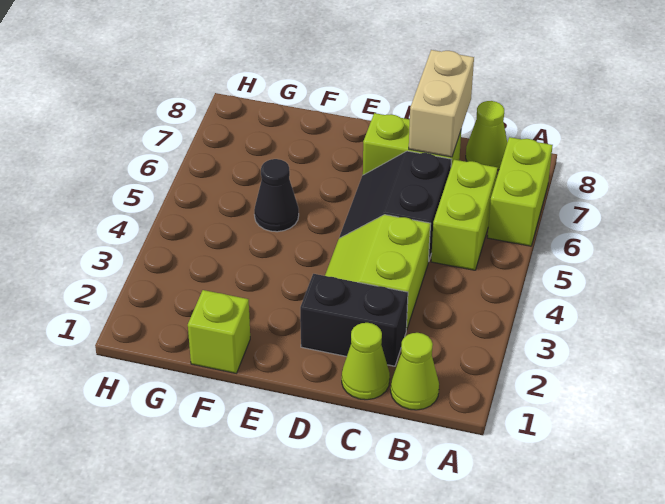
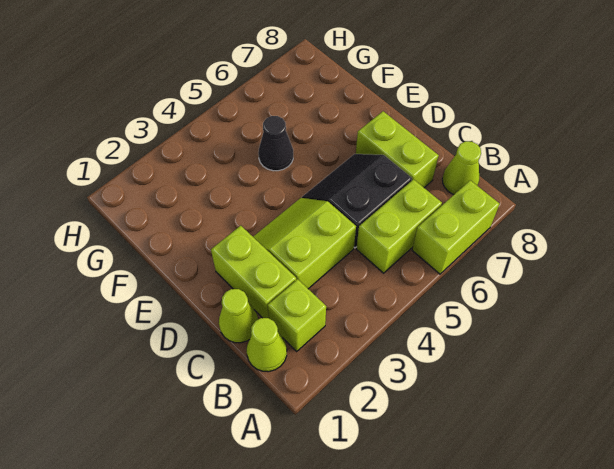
black 1x2 brick [300,274,408,366] -> lime 1x2 brick [211,226,296,318]
tan 1x2 brick [409,50,474,157] -> none
lime 1x1 brick [188,290,250,373] -> lime 1x1 brick moved to [268,279,326,351]

